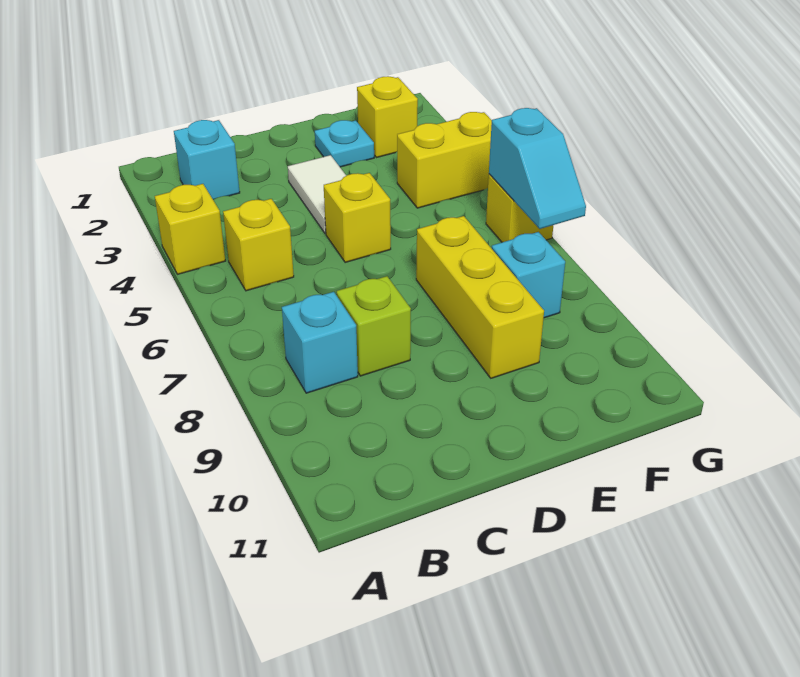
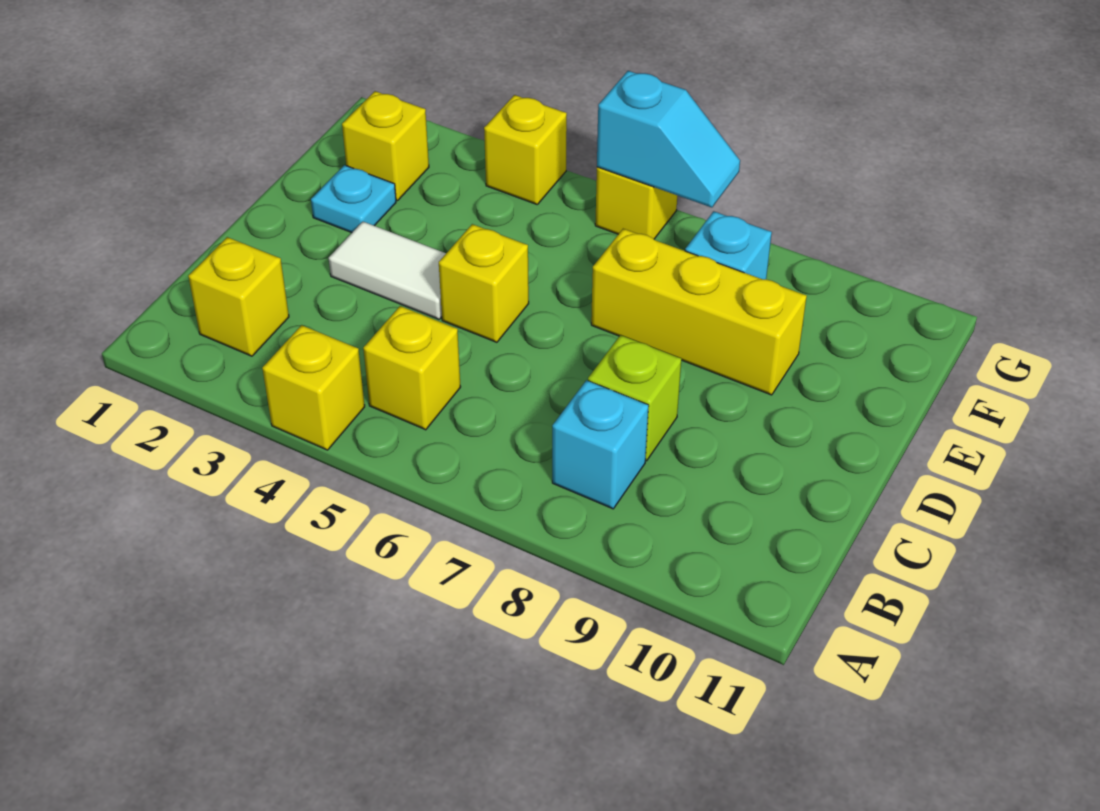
cyan 1x1 brick [174,120,240,200] -> yellow 1x1 brick [188,237,289,356]
yellow 1x2 brick [397,112,492,208] -> yellow 1x1 brick [484,95,567,204]

